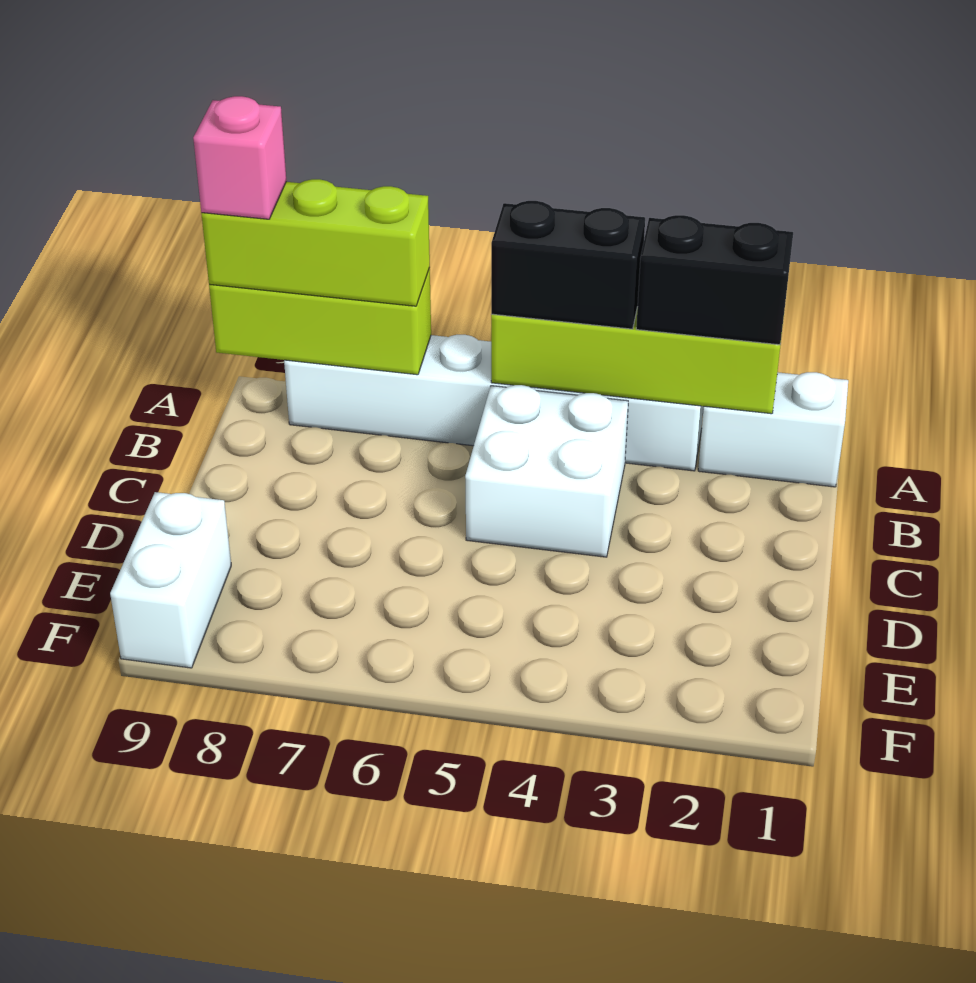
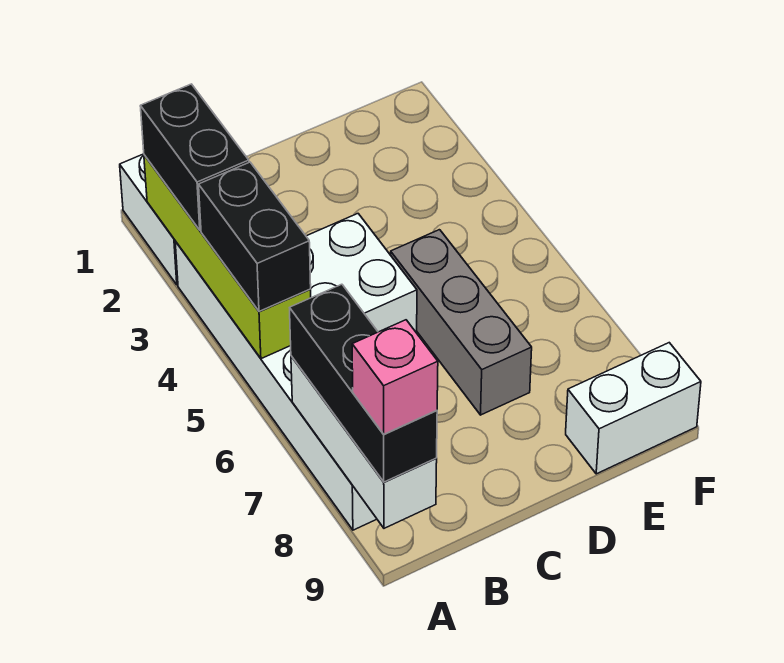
lime 1x3 brick [209,268,431,375] -> white 1x3 brick [291,356,437,528]
lime 1x3 brick [201,179,430,306] -> black 1x3 brick [290,284,437,482]
none -> grey 1x3 brick [391,230,532,415]

